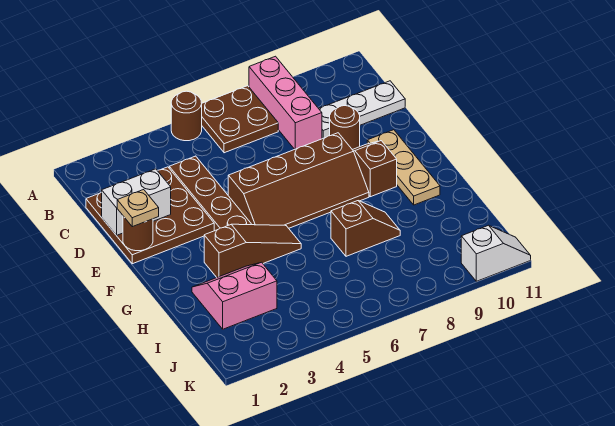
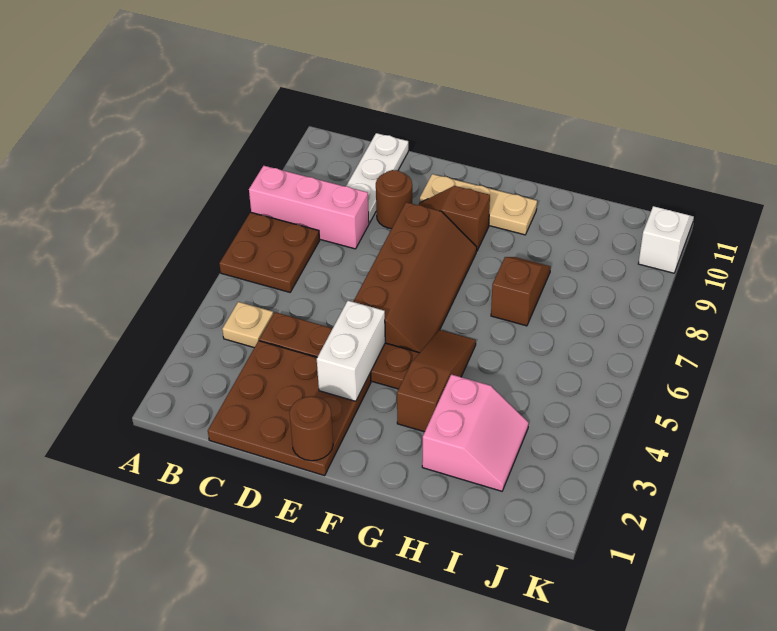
brown 1x1 round brick [171,91,202,141] -> none
white 1x2 brick [102,169,171,235] -> white 1x2 brick moved to [317,301,385,401]
tan 1x1 plate [117,190,159,227] -> tan 1x1 plate moved to [222,302,273,348]
pink 2x2 slope [192,262,277,329] -> pink 2x2 slope turned to [422,374,529,491]

